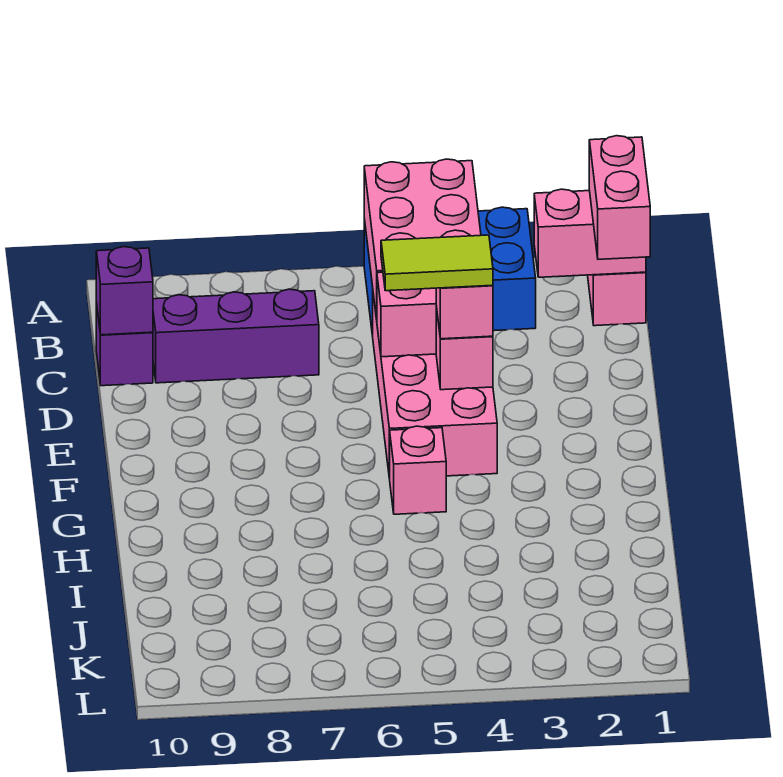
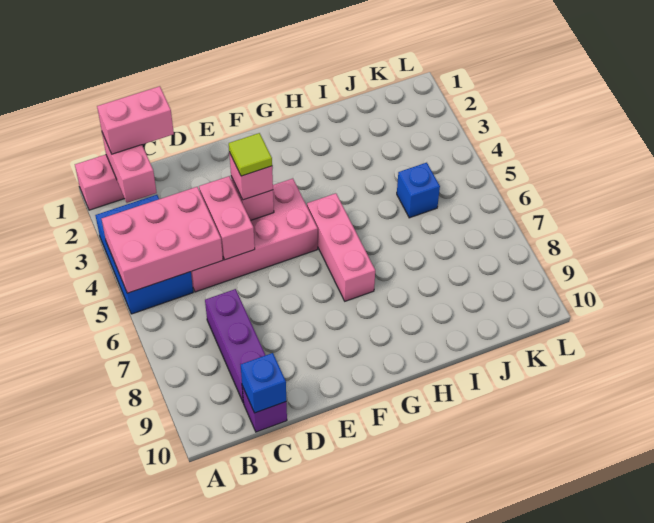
purple 1x1 brick [96,247,153,335] -> blue 1x1 brick [241,353,286,413]
lime 1x2 tile [381,235,493,291] -> lime 1x1 tile [229,133,272,176]
pink 1x1 brick [390,426,446,514] -> pink 1x3 brick [307,193,375,301]
none -> blue 1x1 brick [397,163,440,218]

